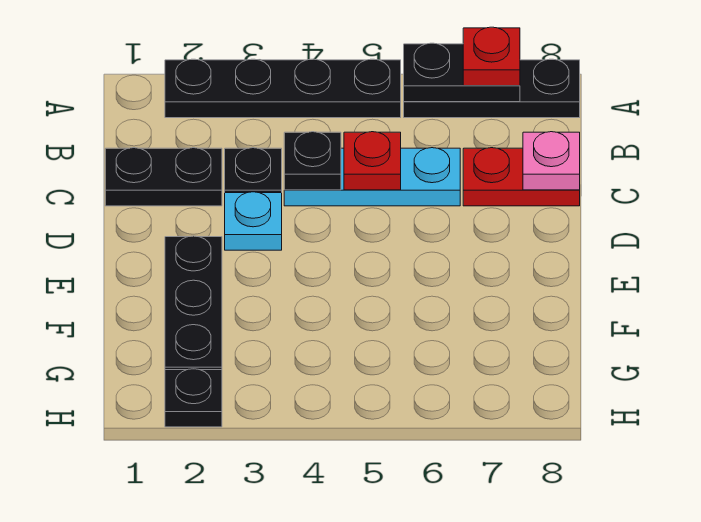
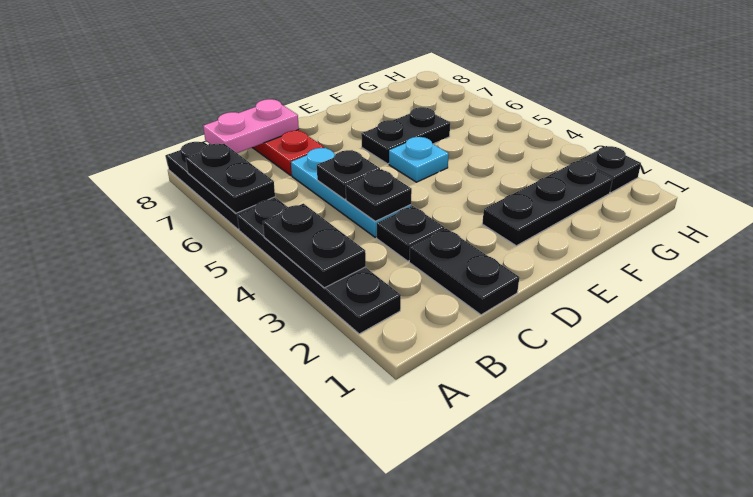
none -> black 1x2 plate [263,204,366,288]
red 1x1 plate [463,27,520,86] -> none
red 1x1 plate [344,132,401,190] -> black 1x1 plate [317,150,380,199]
pink 1x1 plate [523,132,580,190] -> pink 1x2 plate [203,99,299,153]
cyan 1x1 plate [225,192,282,250] -> cyan 1x1 plate moved to [389,137,449,182]
none -> black 1x2 plate [361,107,450,164]

